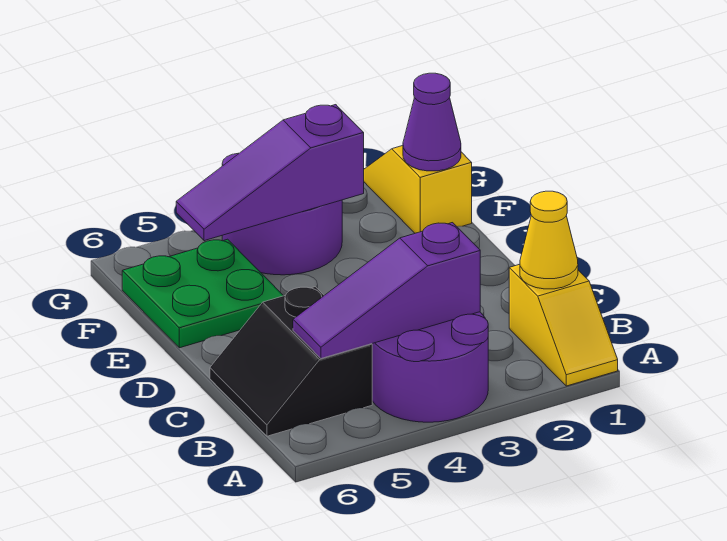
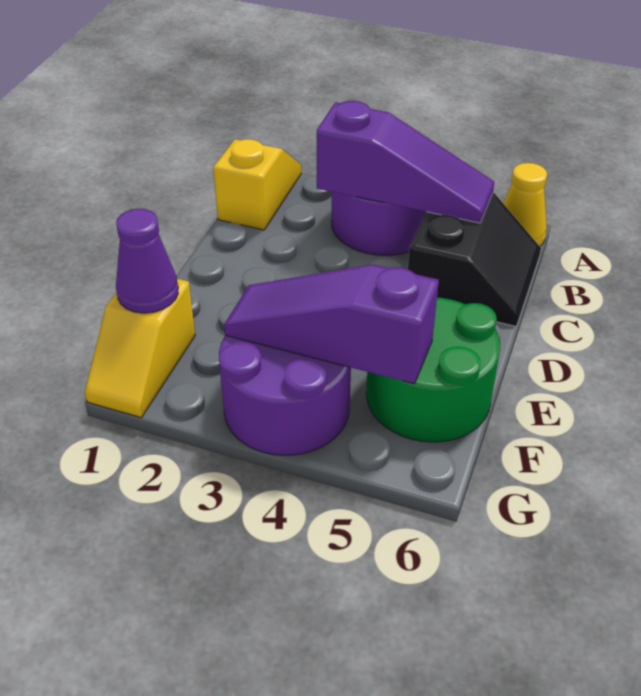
yellow 1x1 cone [520,191,578,289] -> yellow 1x1 cone moved to [503,163,547,246]
green 2x2 plate [122,239,283,348] -> green 2x2 round brick [366,297,500,442]
purple 1x3 slope [176,105,364,241] -> purple 1x3 slope turned to [224,265,439,384]

